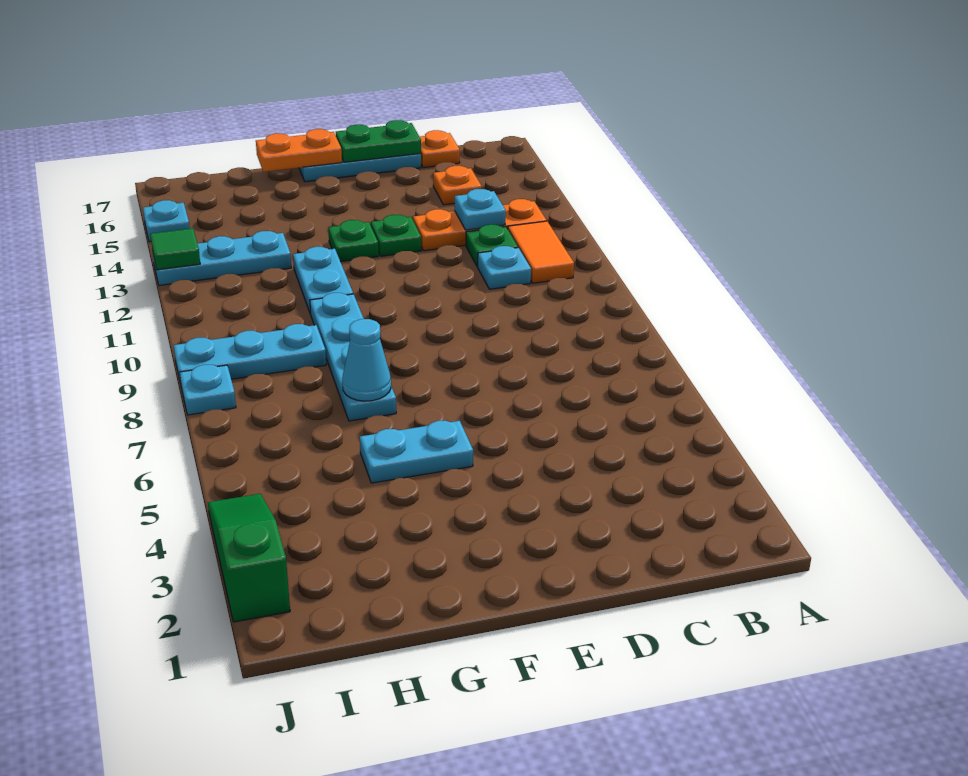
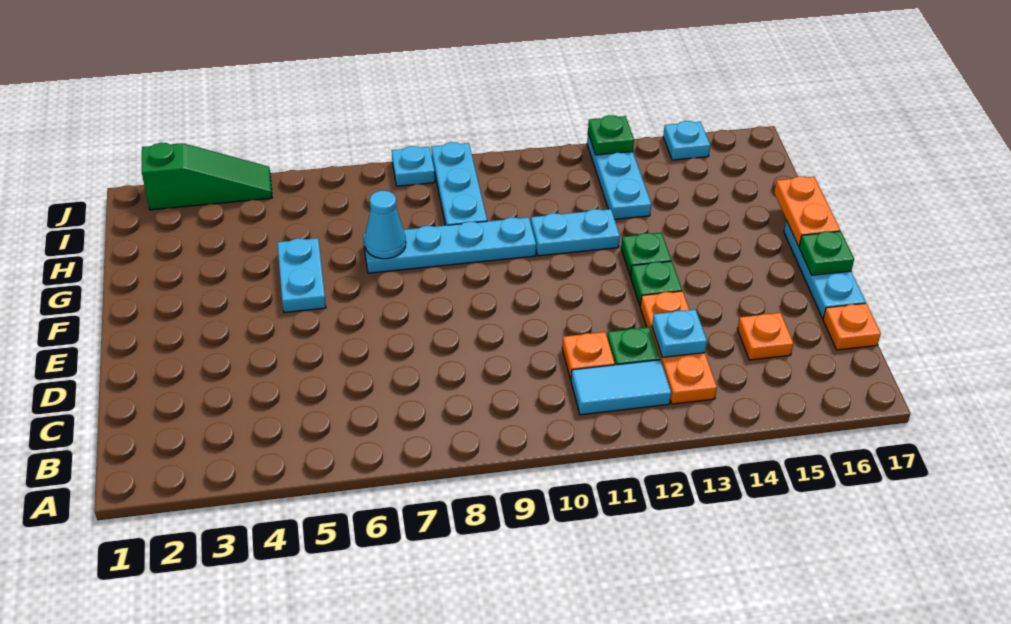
orange 1x2 tile [508,221,574,283] -> cyan 1x2 tile [571,360,671,415]
cyan 1x1 plate [478,246,531,289] -> orange 1x1 plate [562,332,615,379]
green 1x2 plate [336,120,421,162] -> green 1x1 plate [799,231,854,275]
green 1x1 tile [150,228,200,270] -> green 1x1 plate [588,115,634,155]

